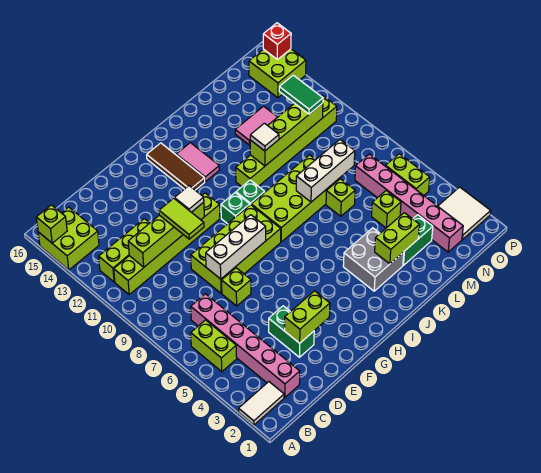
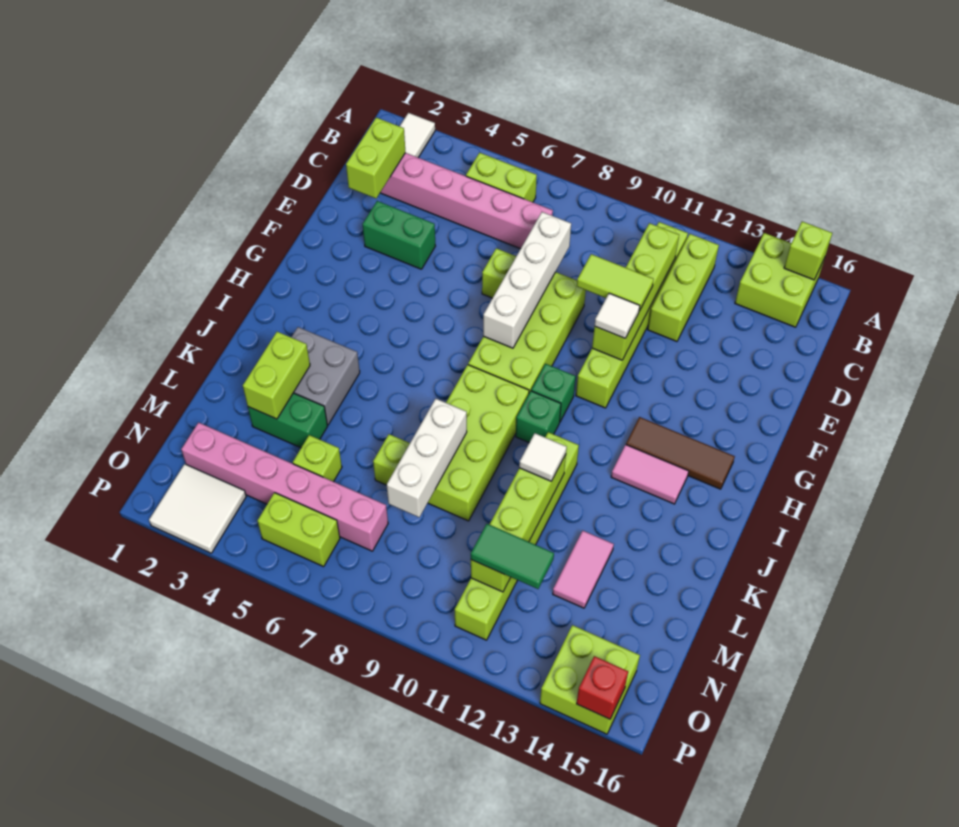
lime 1x2 brick [285,291,330,343] -> lime 1x2 brick moved to [346,118,405,198]
white 1x3 brick [206,215,266,279] -> white 1x4 brick [483,212,571,348]
green 1x2 brick [403,215,433,265] -> green 1x2 brick turned to [248,393,328,448]

